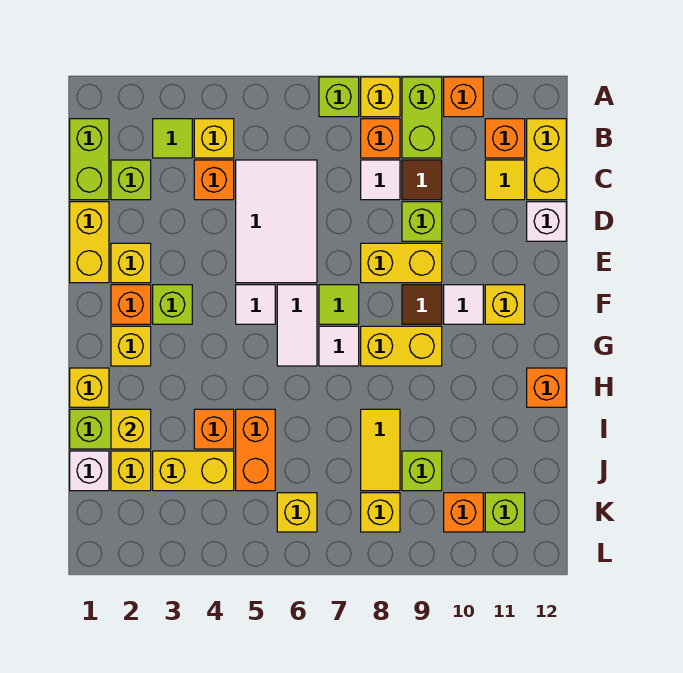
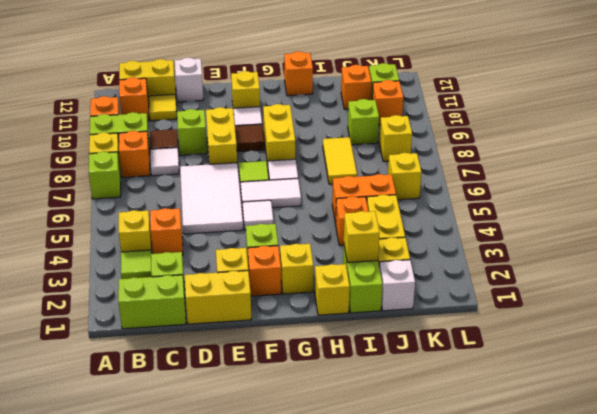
white 2x3 tile [236,160,317,283] -> white 2x3 tile turned to [180,163,243,234]
yellow 1x2 tile [361,409,400,491] -> yellow 1x2 tile turned to [323,137,357,184]
none -> orange 1x1 brick [341,65,371,109]

